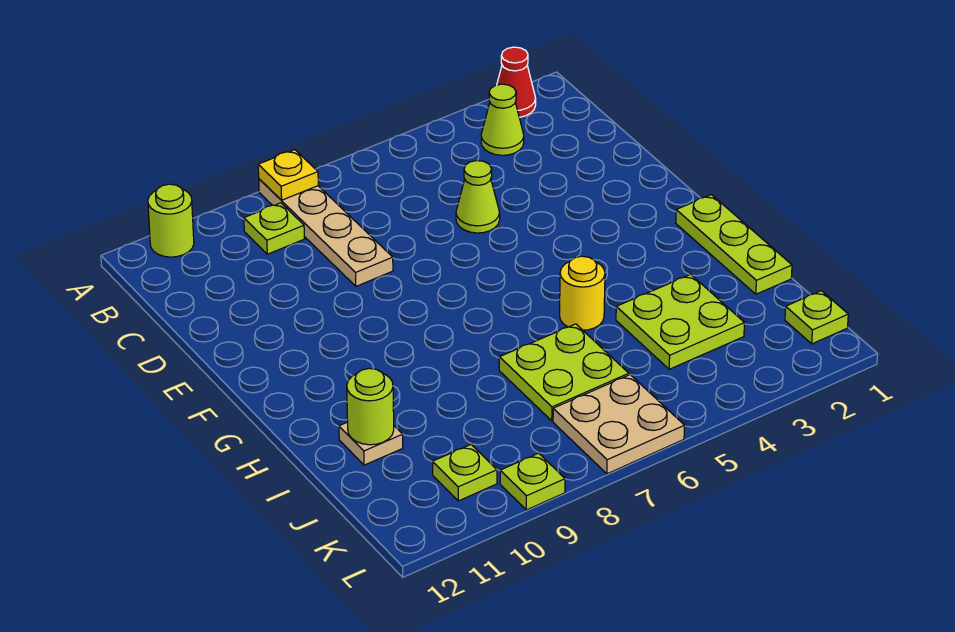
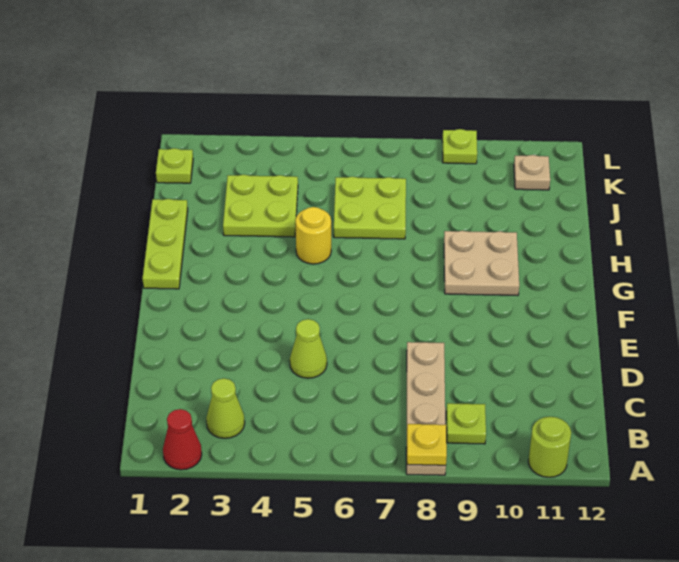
tan 1x1 plate [339,422,403,465] -> tan 1x1 plate moved to [514,155,550,190]
lime 1x1 round brick [347,368,394,445] -> none
tan 2x2 plate [553,375,685,474] -> tan 2x2 plate moved to [444,231,519,295]
lime 1x1 plate [433,445,497,501] -> none

